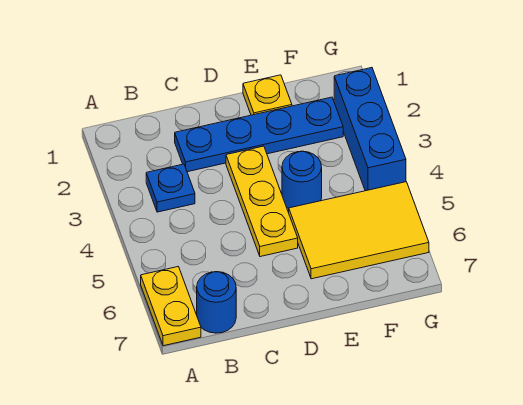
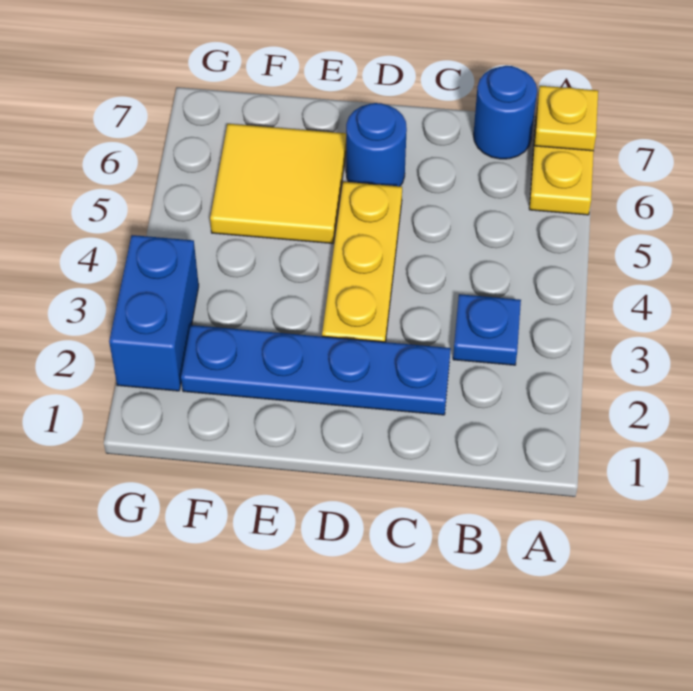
yellow 1x1 plate [243,75,292,115] -> yellow 1x1 plate moved to [535,86,598,151]
blue 1x1 round brick [282,151,322,209] -> blue 1x1 round brick moved to [346,103,407,186]
yellow 2x3 tile [289,182,429,279] -> yellow 2x2 tile [210,124,346,243]
blue 1x3 brick [334,68,406,191] -> blue 1x2 brick [109,235,199,391]

